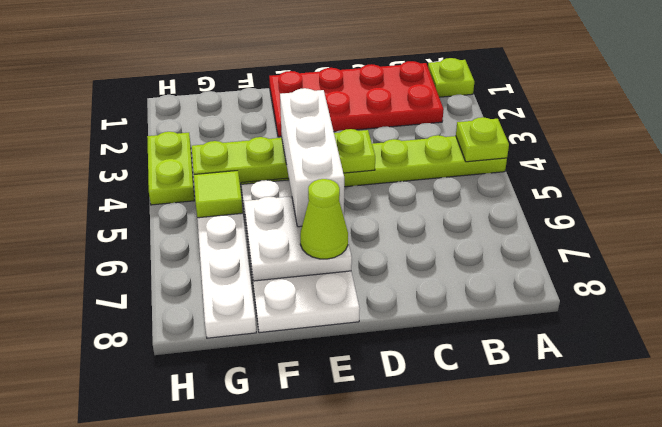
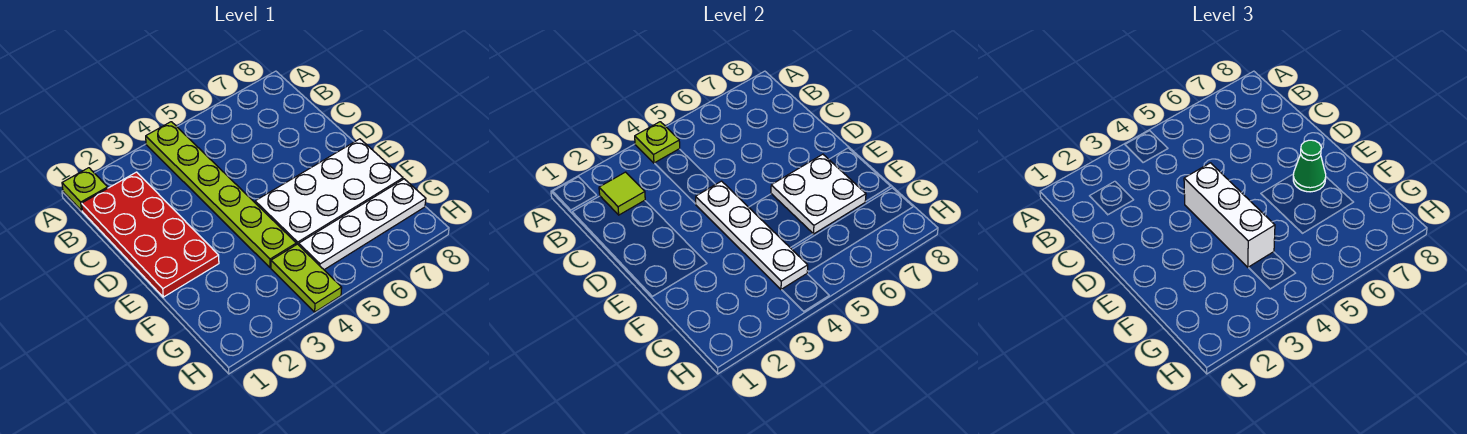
lime 1x4 plate [192,129,375,183] -> white 1x4 plate [696,181,808,290]
white 1x3 brick [280,88,344,227] -> white 1x3 brick turned to [1184,163,1275,267]
lime 1x1 cone [300,179,348,259] -> green 1x1 cone [1293,140,1326,192]
lime 1x1 tile [194,171,243,218] -> lime 1x1 tile moved to [599,172,645,215]
lime 1x2 plate [147,132,194,205] -> lime 1x2 plate turned to [271,244,342,312]

